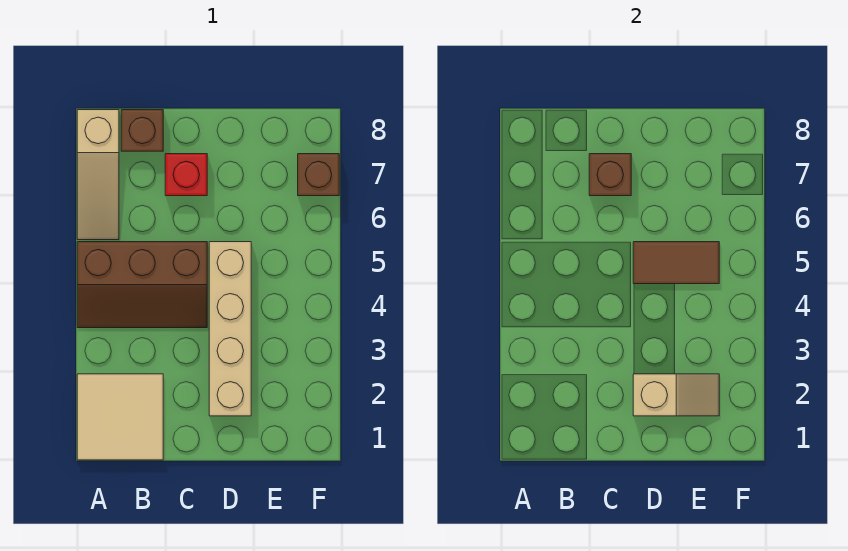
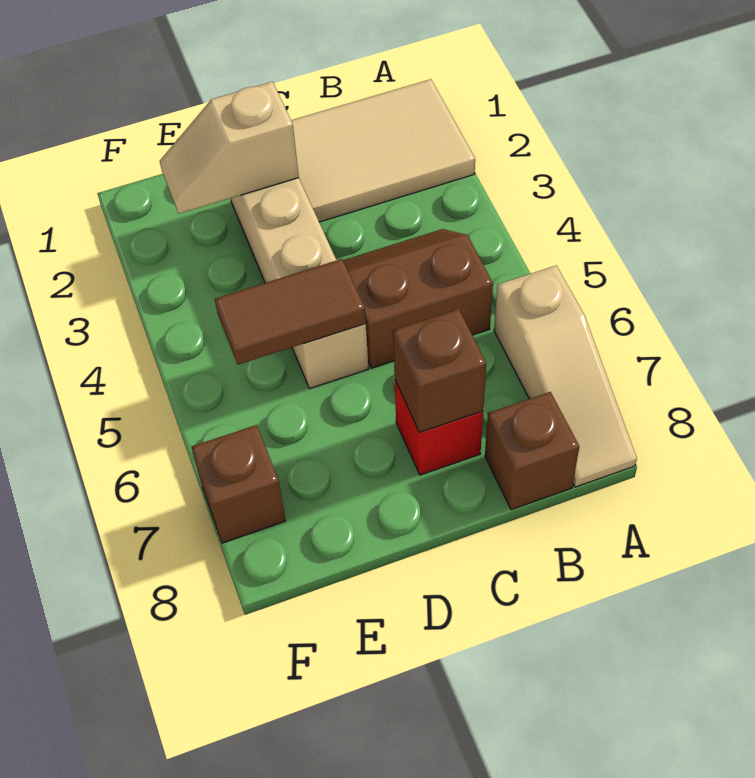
tan 2x2 tile [77,374,163,460] -> tan 2x3 tile [291,79,475,222]
brown 2x3 slope [77,242,207,328] -> brown 2x2 slope [343,229,493,368]
tan 1x3 slope [77,110,119,240] -> tan 1x3 slope turned to [494,266,637,487]

